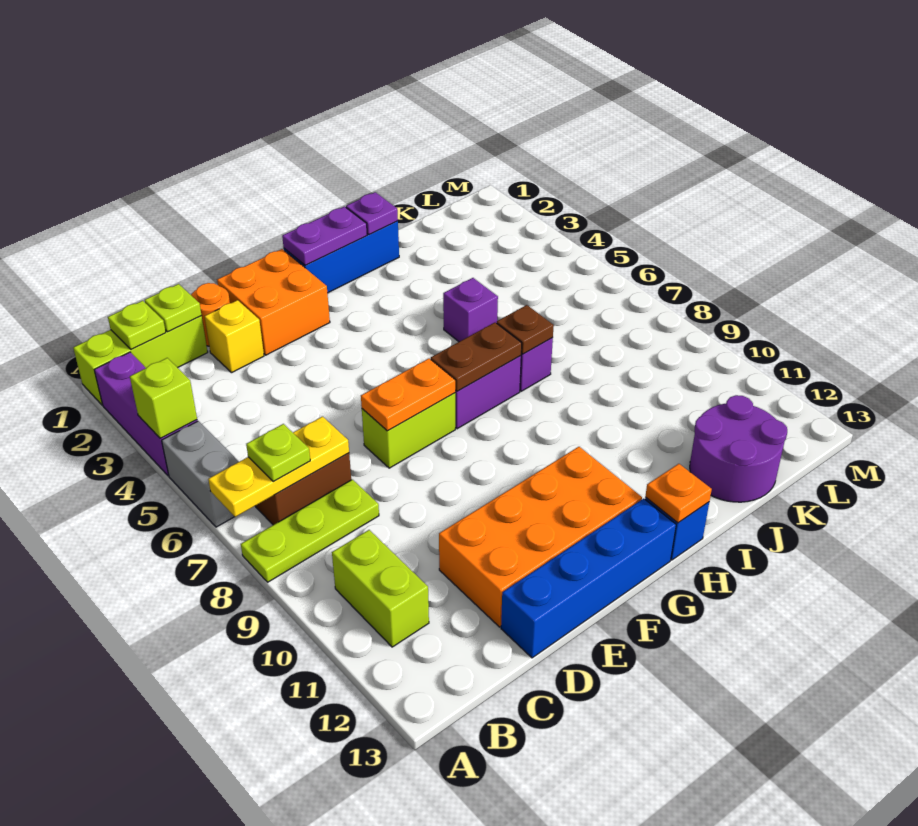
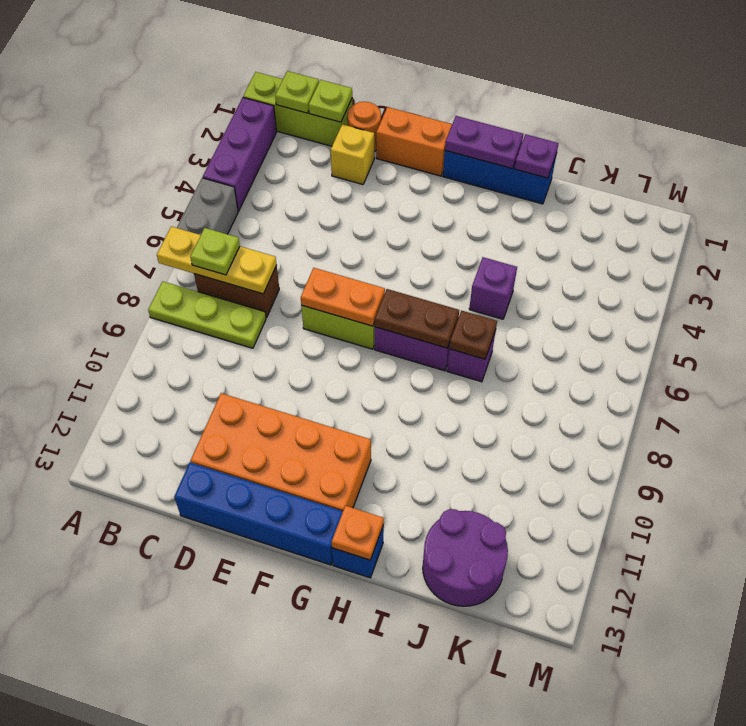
lime 1x1 brick [130,358,197,438] -> none
lime 1x2 brick [332,530,429,647] -> none
orange 2x2 brick [217,249,330,355] -> orange 1x2 brick [376,107,452,176]

